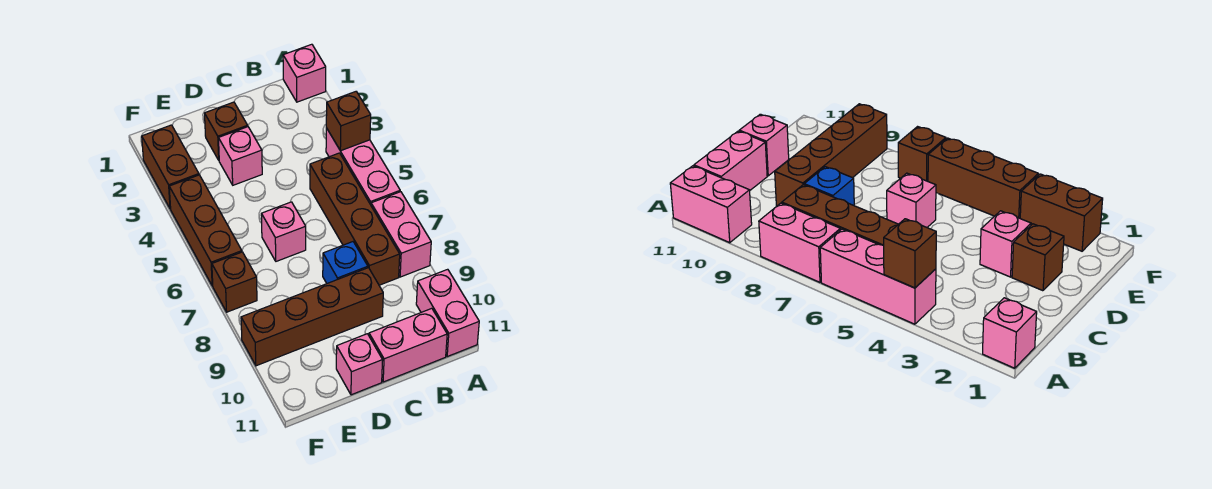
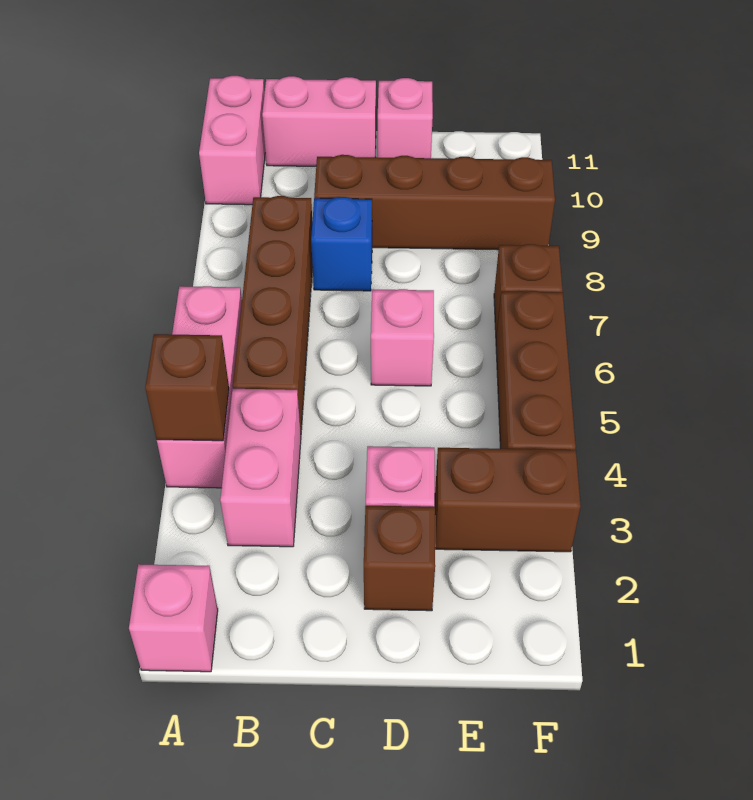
pink 1x2 brick [371,192,431,277] -> pink 1x2 brick moved to [220,389,301,547]
brown 1x2 brick [142,125,199,209] -> brown 1x2 brick turned to [435,448,581,552]

